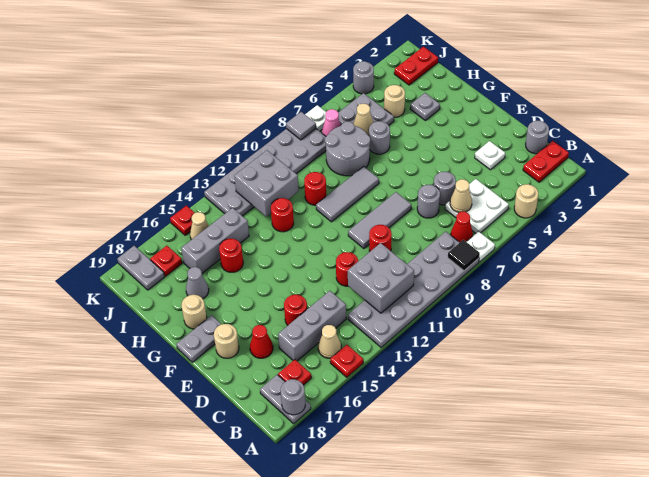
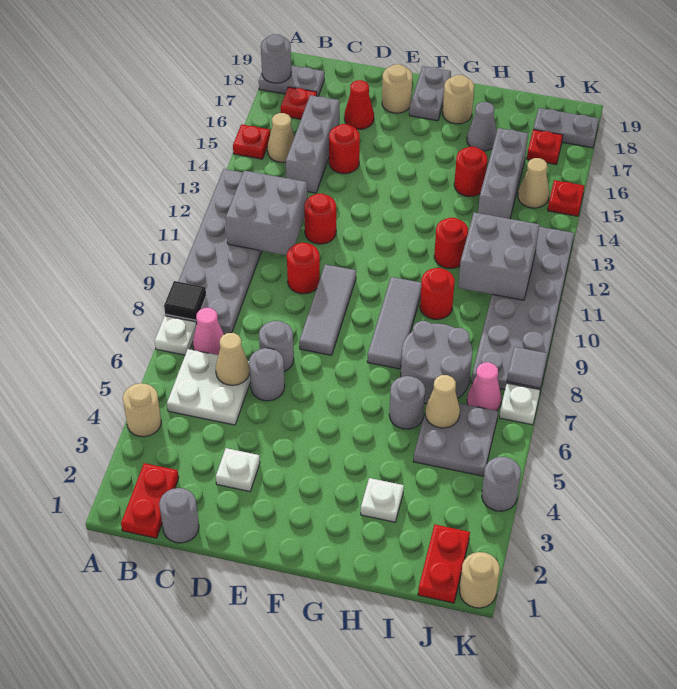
red 1x1 cone [451,212,473,242] -> pink 1x1 cone [193,308,224,355]
grey 1x1 plate [410,93,440,121] -> white 1x1 plate [361,478,404,522]
tan 1x1 round brick [384,85,405,117] -> tan 1x1 round brick moved to [460,552,500,608]

